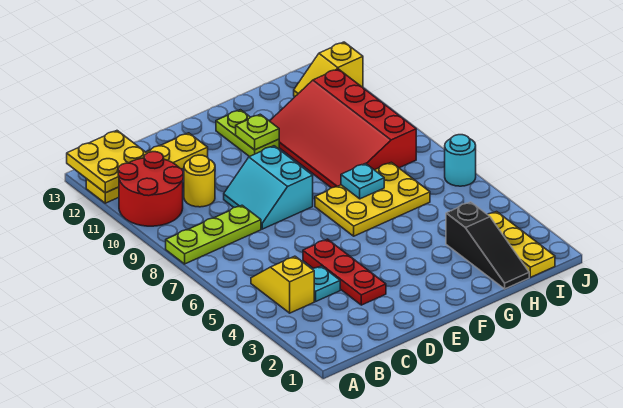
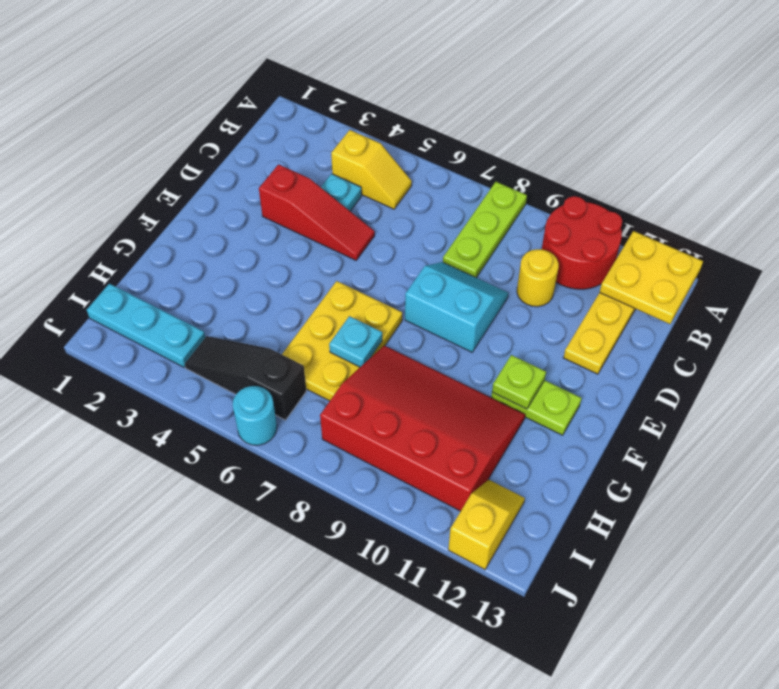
red 1x3 plate [303,239,386,305] -> red 1x3 slope [259,164,375,260]
black 1x3 slope [446,202,529,289] -> black 1x3 slope moved to [185,336,306,420]
yellow 1x3 plate [487,212,555,277] -> cyan 1x3 plate [87,284,205,367]

